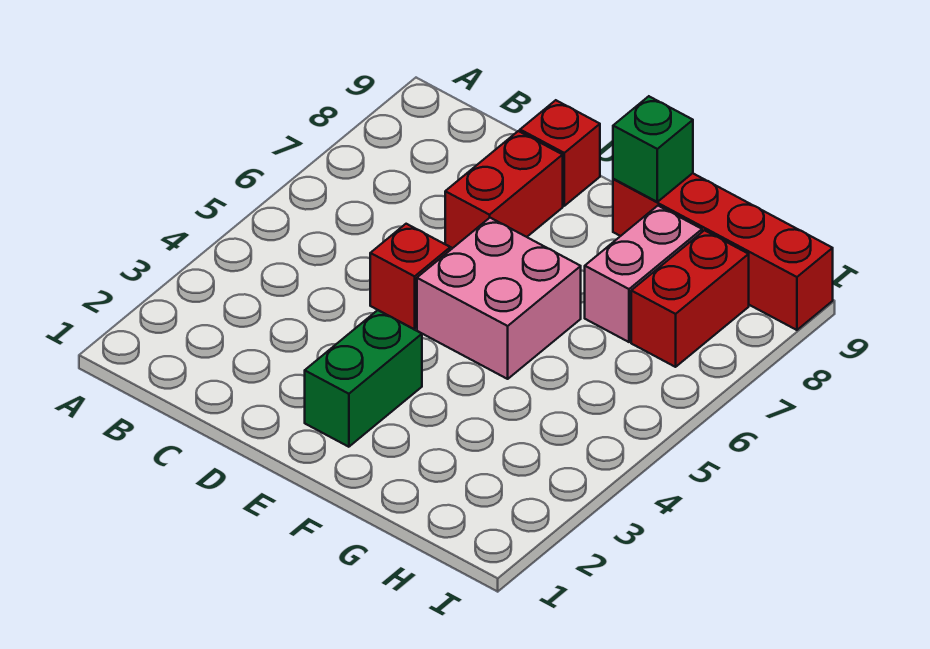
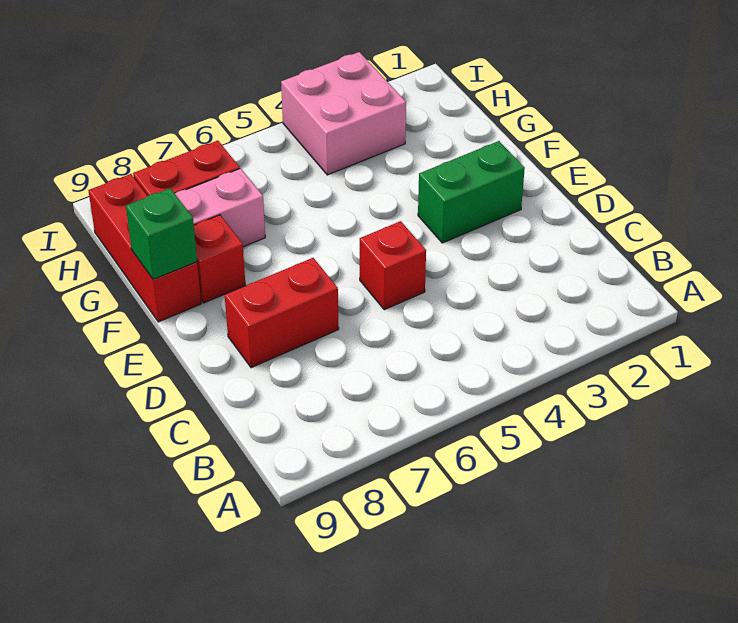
red 1x1 brick [520,100,600,206] -> red 1x1 brick moved to [194,215,246,303]
pink 2x2 brick [417,218,581,379] -> pink 2x2 brick moved to [281,52,406,175]
red 1x4 brick [613,173,833,330] -> red 1x3 brick [88,174,201,322]

